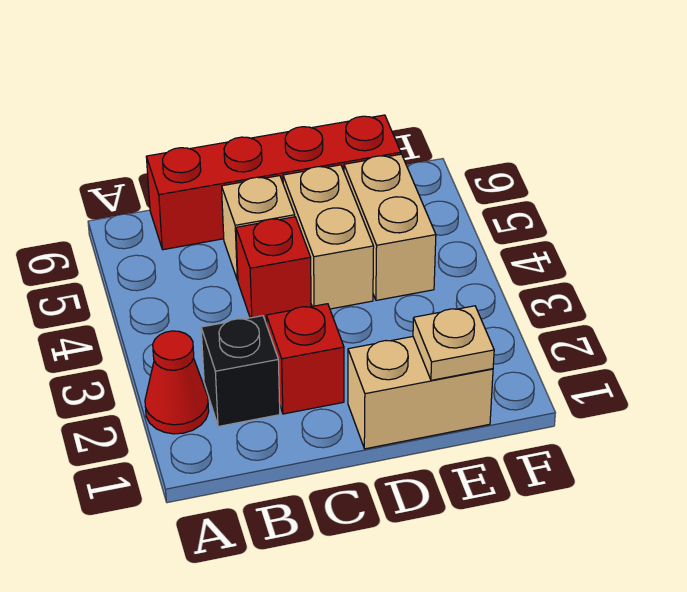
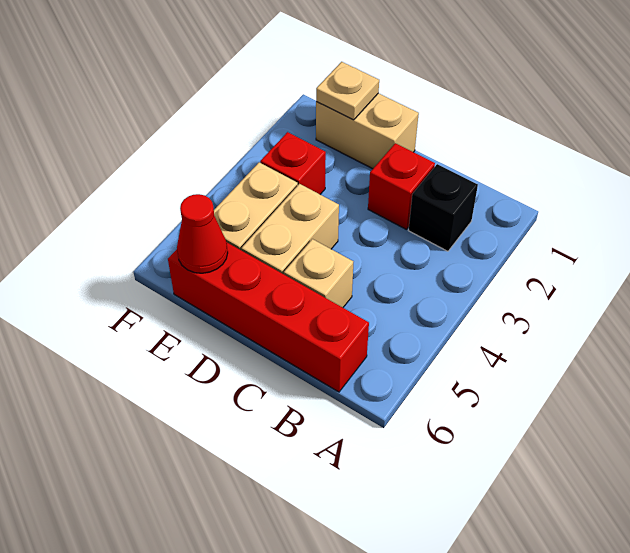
red 1x1 cone [145,331,209,434] -> red 1x1 cone moved to [177,194,228,273]
red 1x1 brick [236,217,311,321] -> red 1x1 brick moved to [260,132,326,194]

